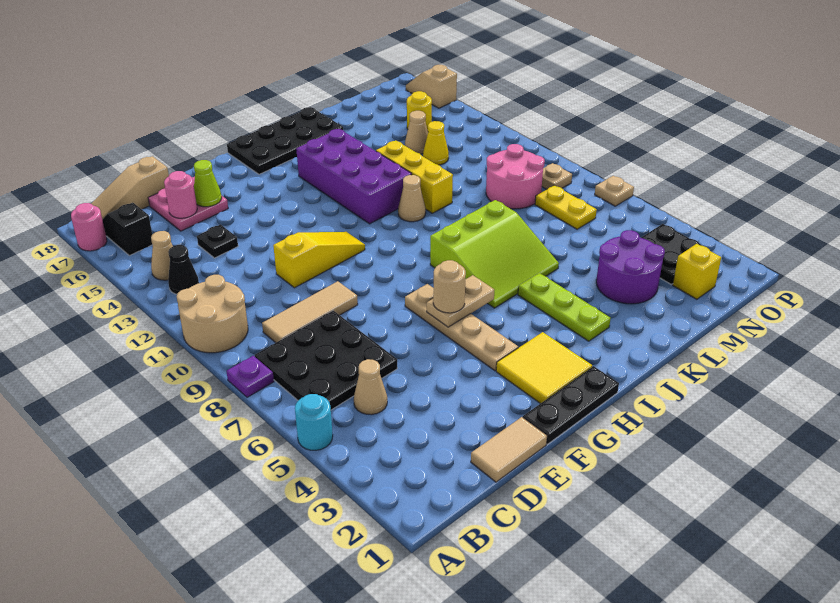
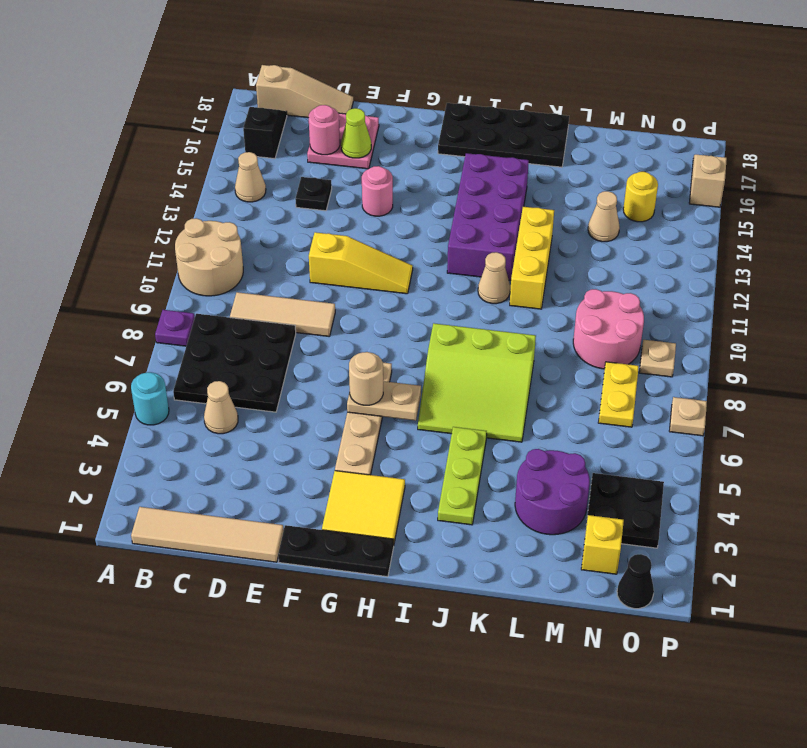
pink 1x1 round brick [71,203,107,251] -> pink 1x1 round brick moved to [362,166,393,216]
black 1x1 cone [168,245,199,294] -> black 1x1 cone moved to [617,554,654,609]
tan 1x3 slope [91,156,169,219] -> tan 1x3 slope turned to [256,65,353,118]
tan 1x2 tile [471,417,547,482] -> tan 1x4 tile [131,507,284,562]
yellow 1x1 cone [423,121,449,165] -> none

